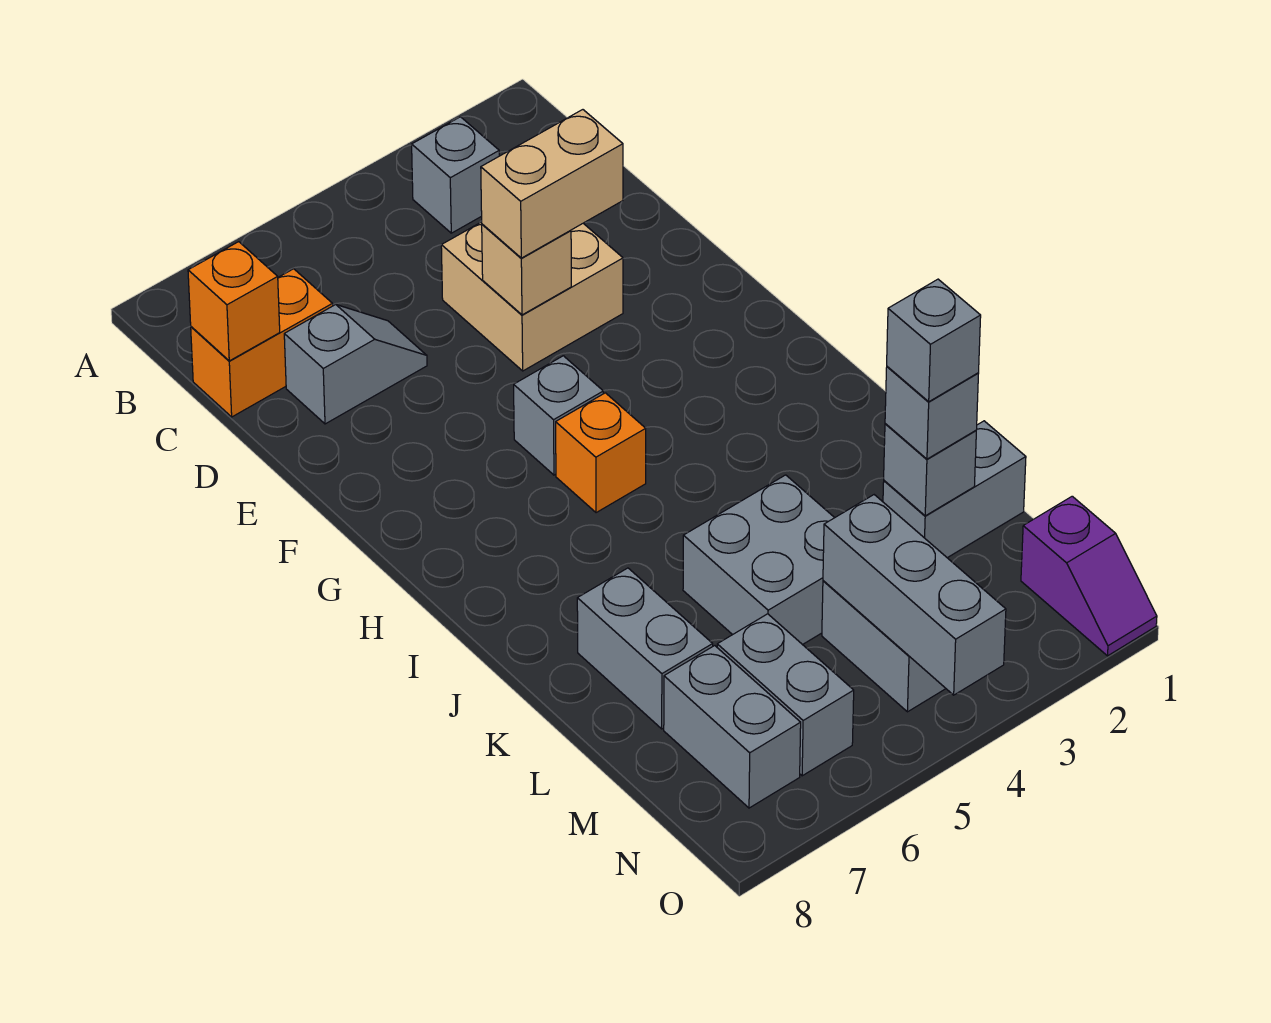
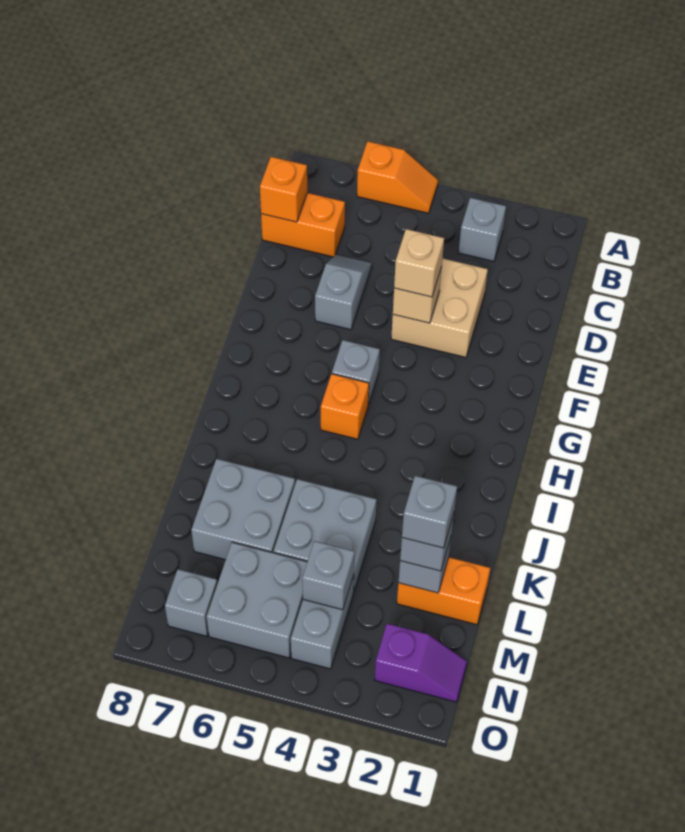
none -> orange 1x2 slope [357,142,438,213]
grey 1x2 slope [284,305,427,424] -> grey 1x2 slope turned to [315,255,372,330]
tan 1x2 brick [481,110,623,258] -> tan 1x1 brick [394,229,444,297]
grey 1x2 brick [577,568,713,729] -> grey 2x2 brick [191,459,295,560]
grey 1x2 brick [883,421,1026,558] -> orange 1x2 brick [397,557,490,625]
grey 1x3 brick [823,495,1006,695] -> grey 1x1 brick [302,541,355,610]
grey 1x2 brick [717,614,854,776] -> grey 2x2 brick [207,542,307,658]
grey 1x2 brick [664,646,801,808] -> grey 1x1 brick [165,569,217,636]
purple 1x2 slope [1021,496,1157,656] -> purple 1x2 slope turned to [375,624,467,702]

